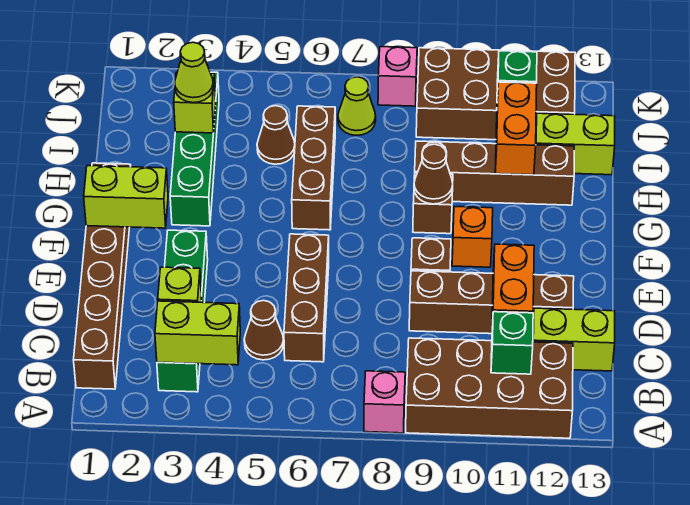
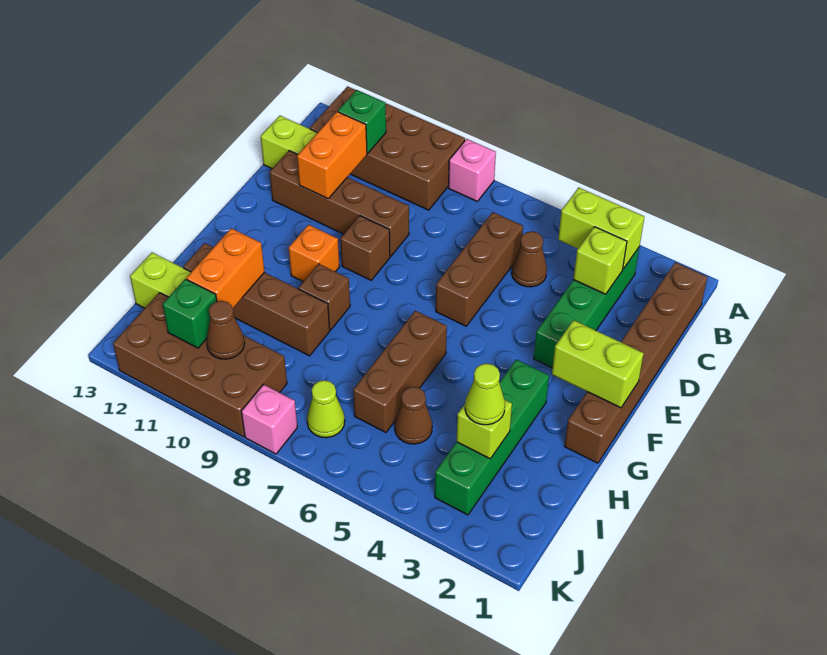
brown 1x1 cone [414,144,453,204] -> brown 1x1 cone moved to [206,301,245,359]

